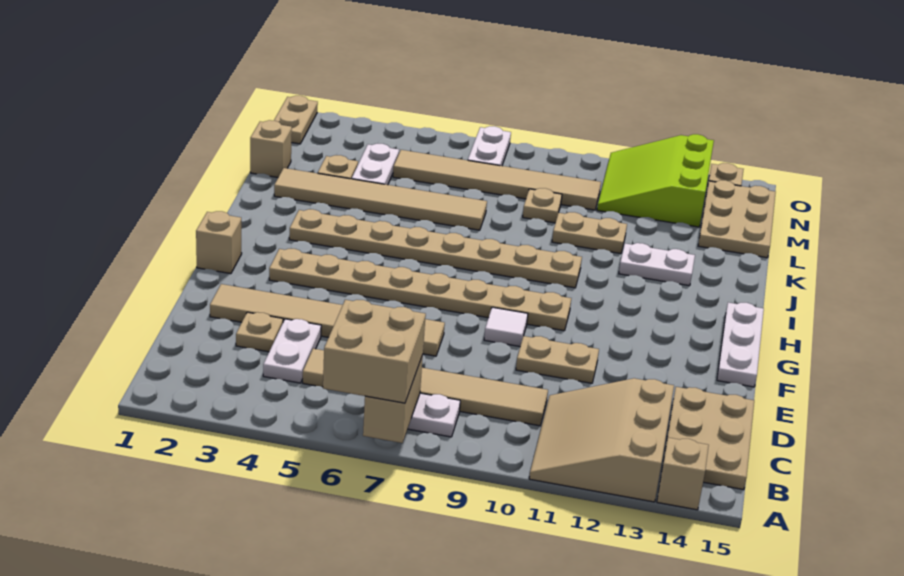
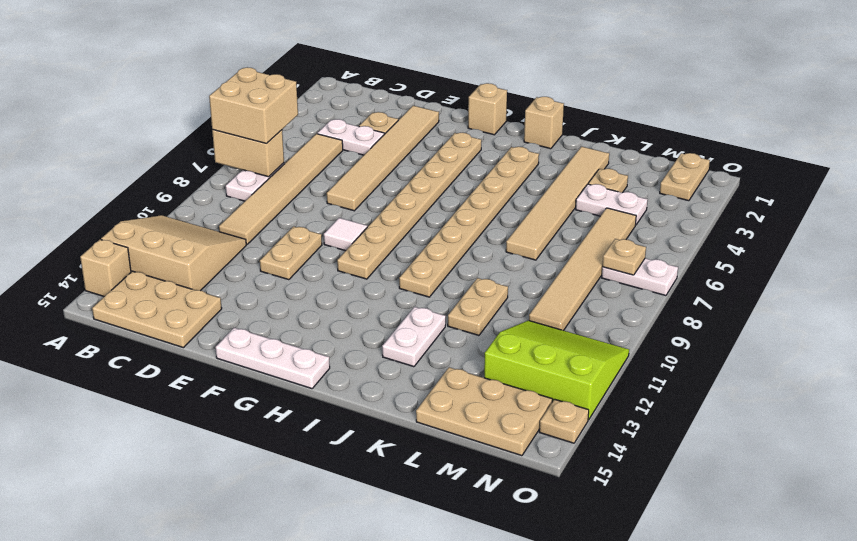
tan 1x1 brick [250,120,292,177] -> tan 1x1 brick moved to [524,97,564,149]
tan 1x1 plate [523,188,562,223] -> tan 1x1 plate moved to [602,239,646,275]
tan 1x2 plate [274,96,318,144] -> tan 1x2 plate turned to [660,153,710,201]

